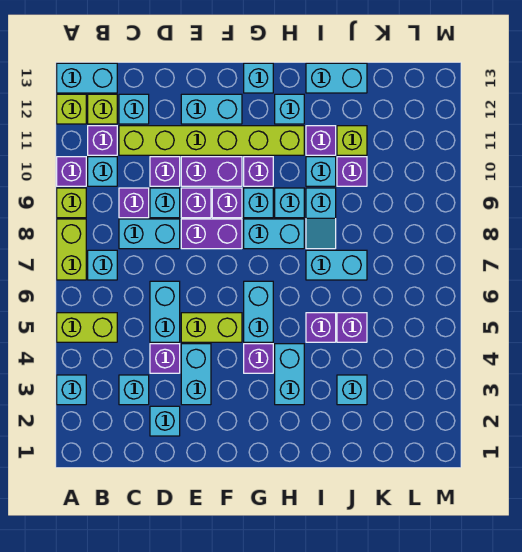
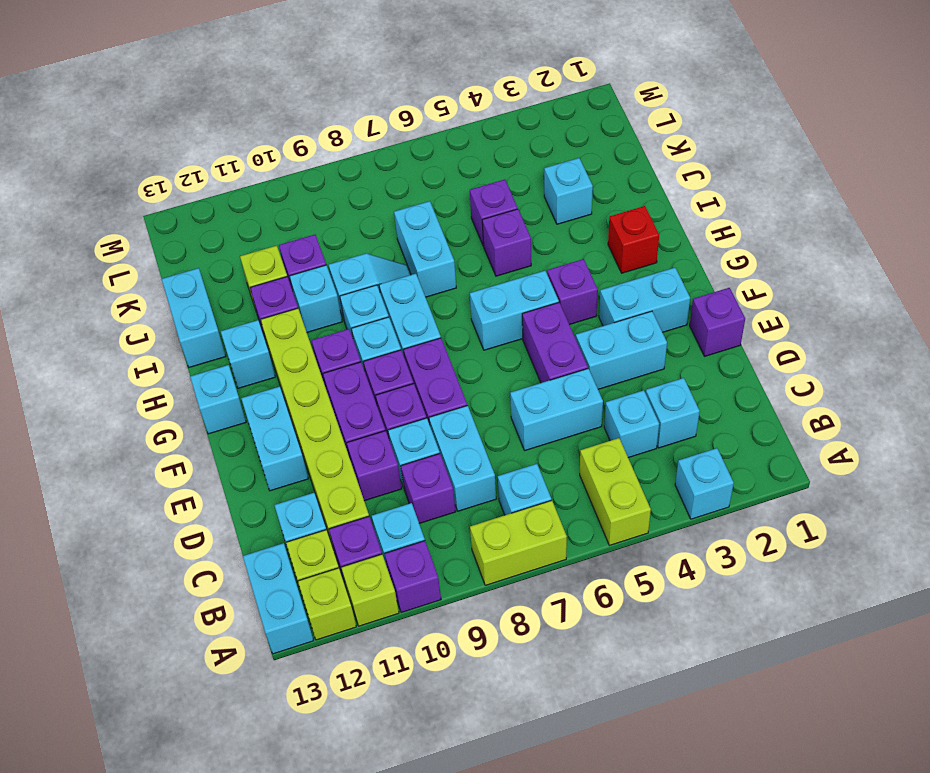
lime 1x1 brick [57,188,86,218] -> lime 1x1 brick moved to [341,554,399,626]
cyan 1x1 brick [150,406,180,436] -> cyan 1x1 brick moved to [604,390,659,458]
purple 1x1 brick [150,344,180,373] -> purple 1x1 brick moved to [690,288,745,356]
lime 1x2 brick [181,313,242,342] -> purple 1x2 brick [522,303,588,383]
none -> red 1x1 brick [608,206,659,273]
cyan 1x2 brick [275,344,304,405] -> cyan 1x2 brick moved to [599,268,690,332]

